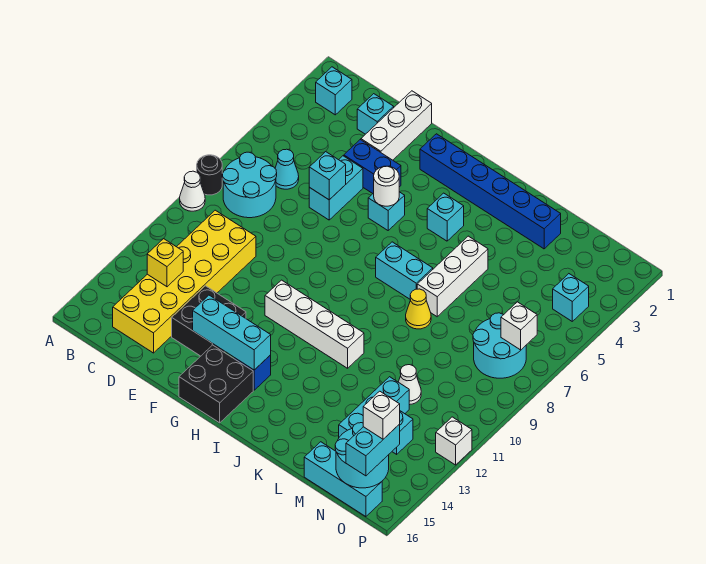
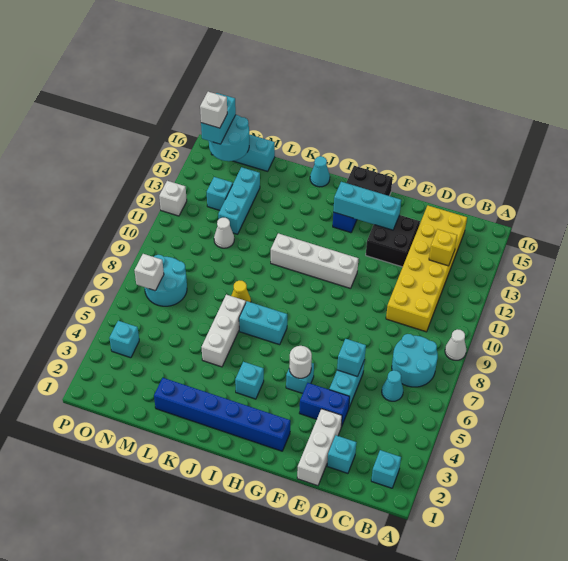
black 1x1 round brick [197,155,222,195] -> none
none -> cyan 1x1 cone [310,156,330,187]

